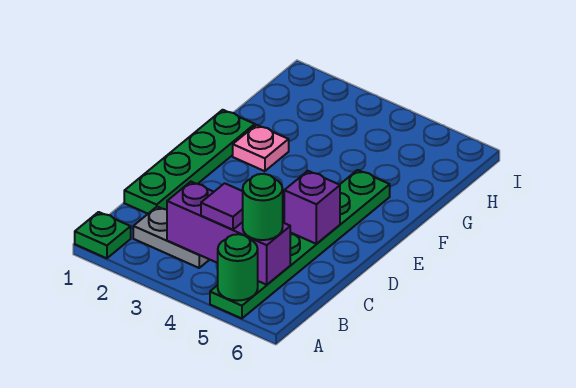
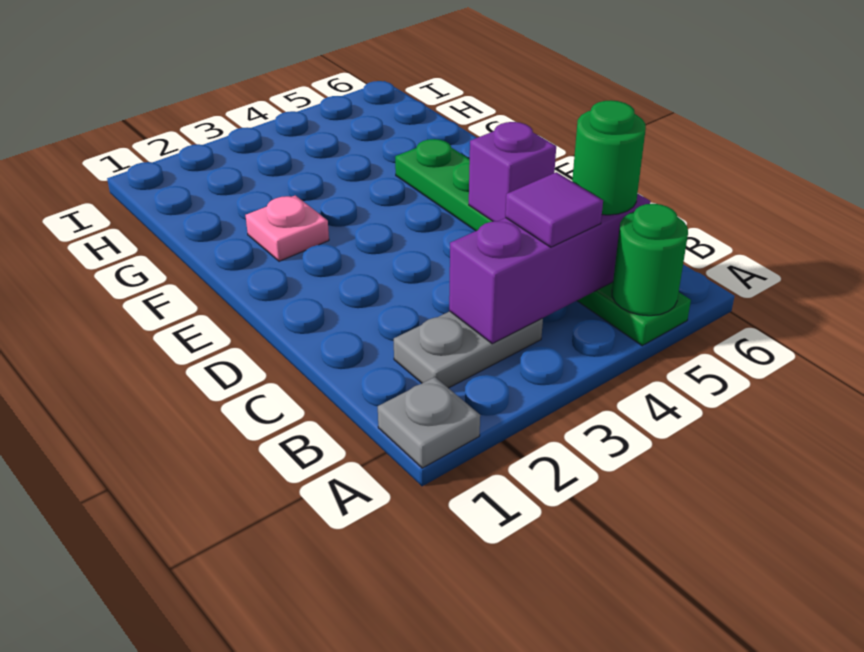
green 1x1 plate [75,212,131,258] -> grey 1x1 plate [378,377,480,468]
green 1x4 plate [124,110,255,214] -> none

